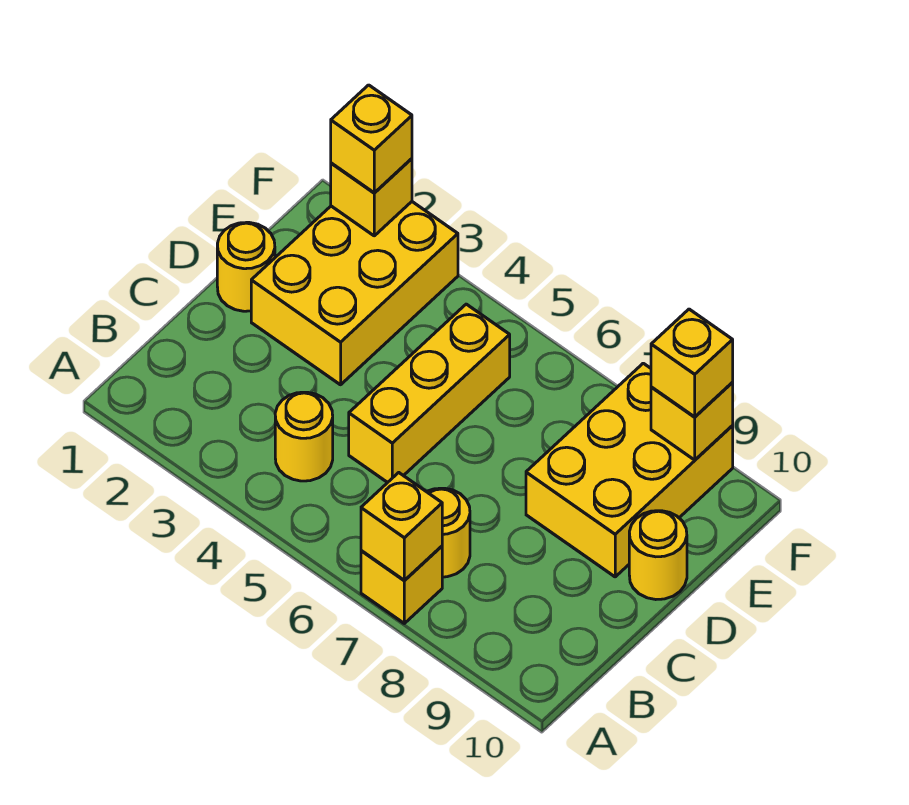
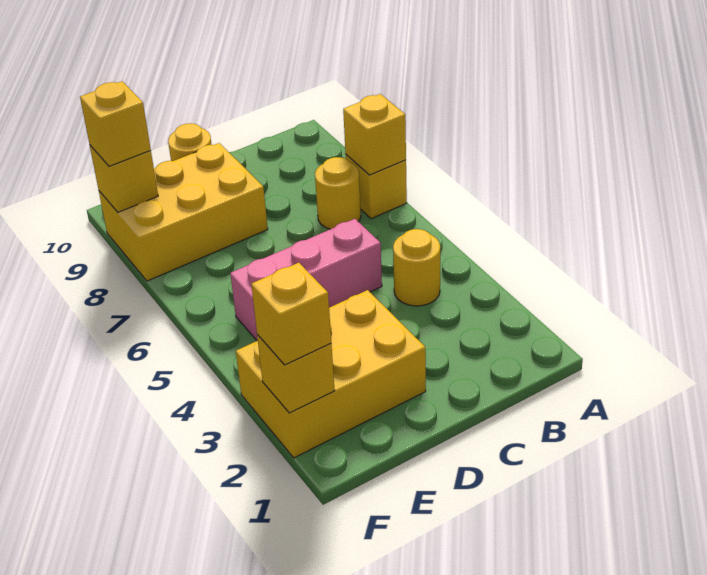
yellow 1x3 brick [349,304,510,483] -> pink 1x3 brick [230,219,382,340]
yellow 1x1 round brick [217,222,275,311] -> none

